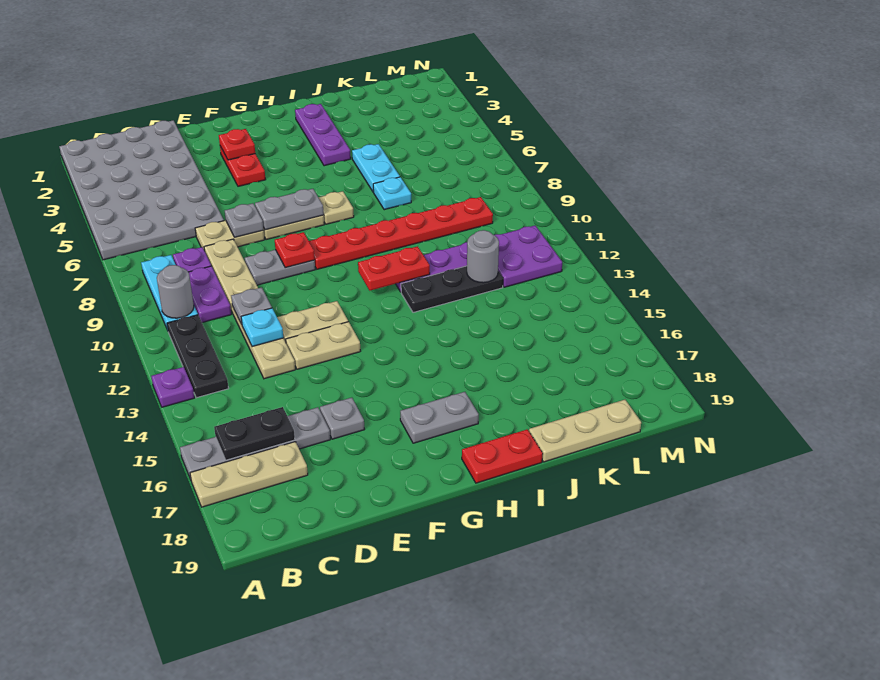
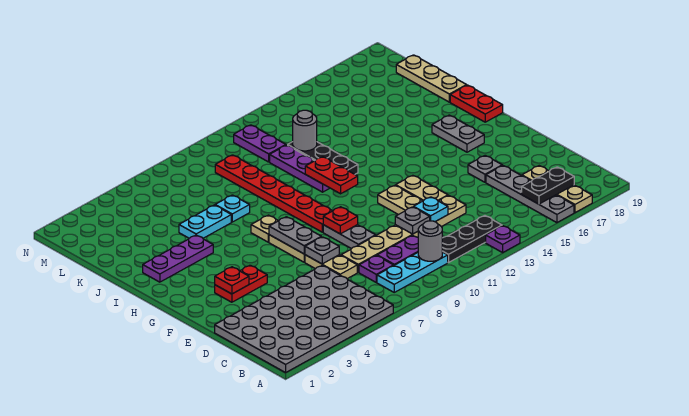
black 1x2 plate [214,407,295,460] -> black 1x2 plate turned to [522,167,574,204]
purple 2x2 plate [495,226,562,287] -> purple 1x2 plate [234,125,286,162]

